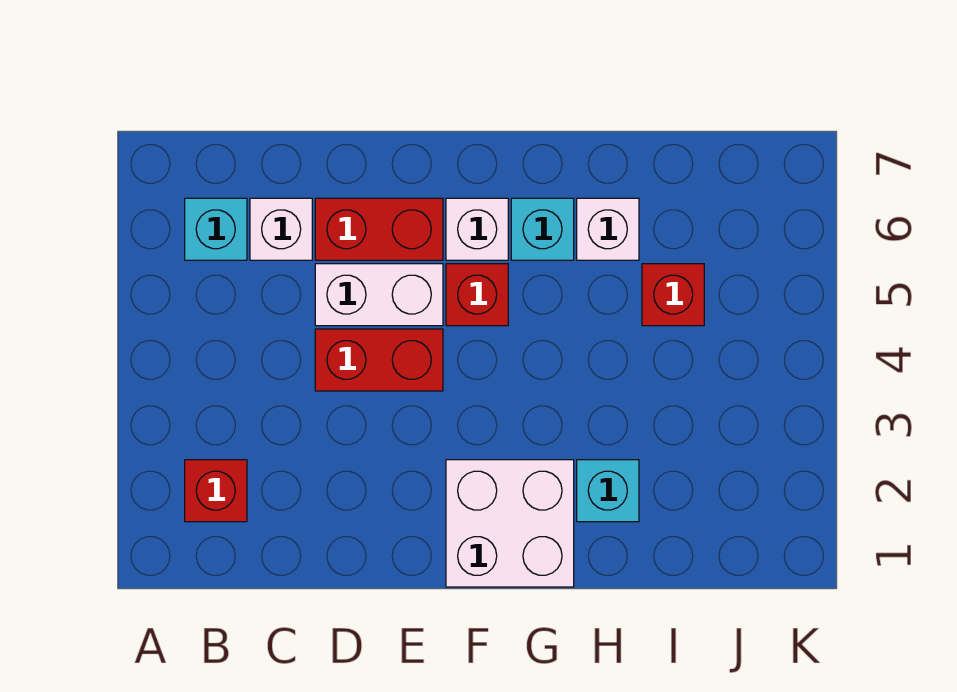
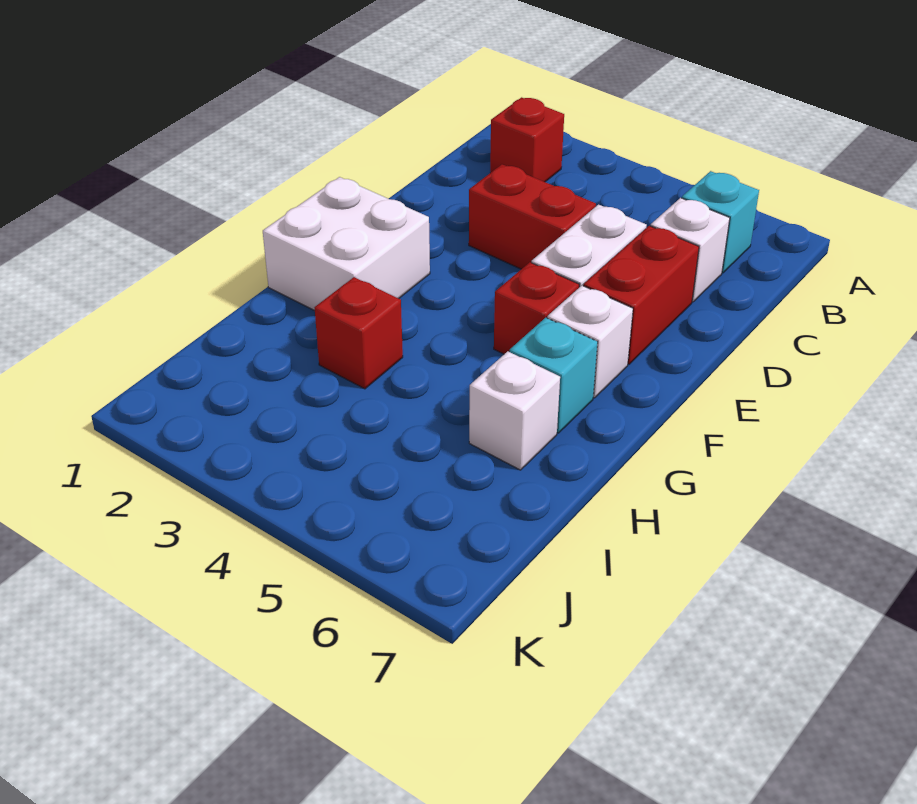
red 1x2 brick [315,329,443,391] -> red 1x2 brick turned to [469,164,596,269]
cyan 1x1 brick [577,460,639,522] -> none
red 1x1 brick [642,264,704,326] -> red 1x1 brick moved to [315,277,403,389]

